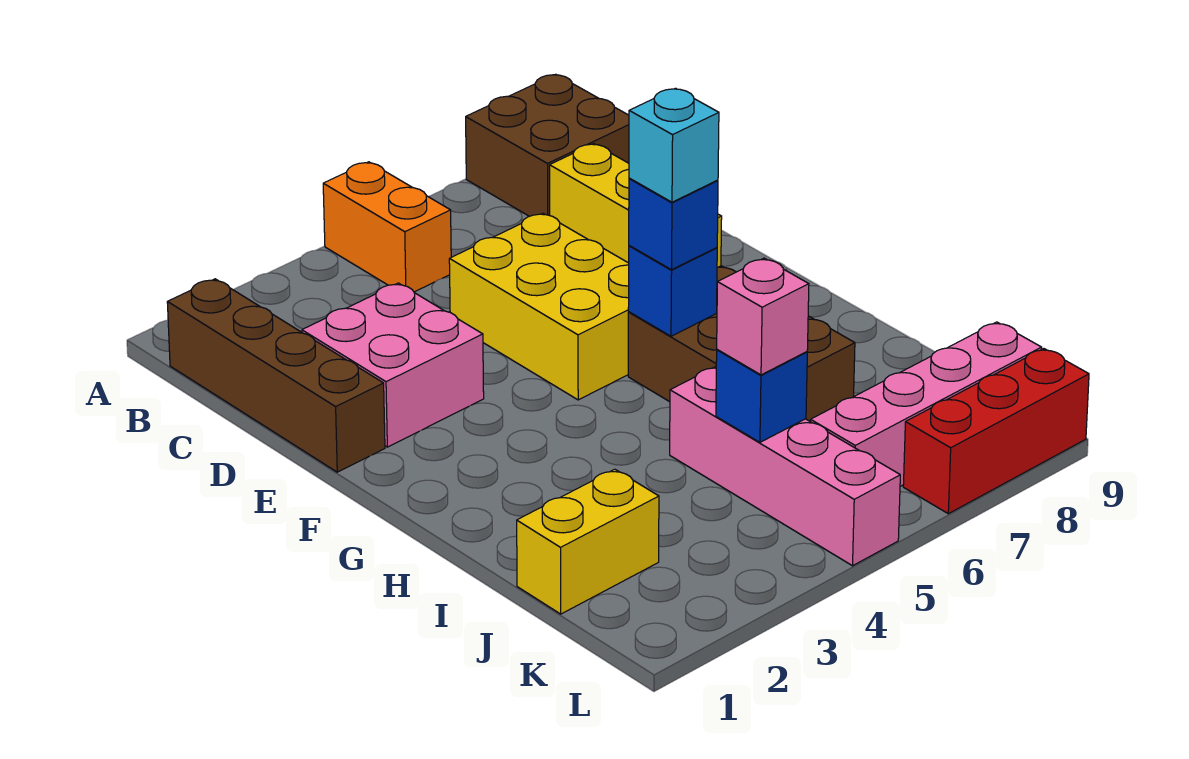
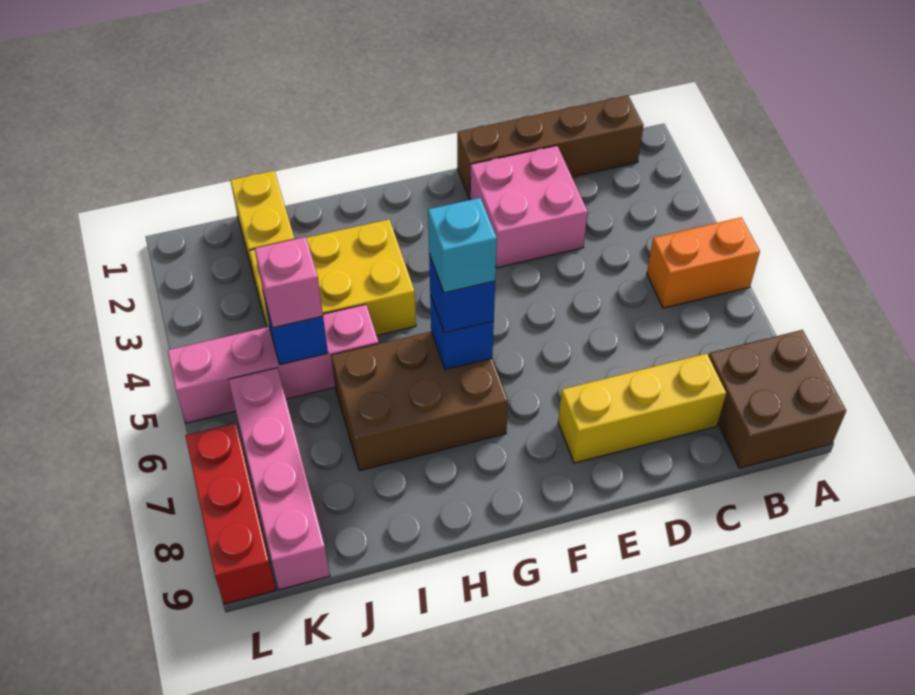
yellow 2x3 brick [449,213,629,400] -> yellow 2x3 brick moved to [249,219,416,336]

